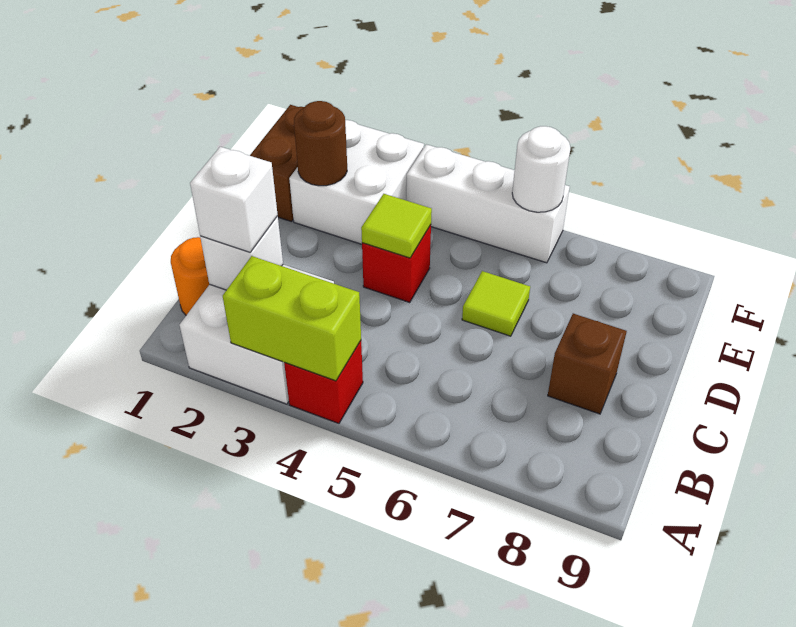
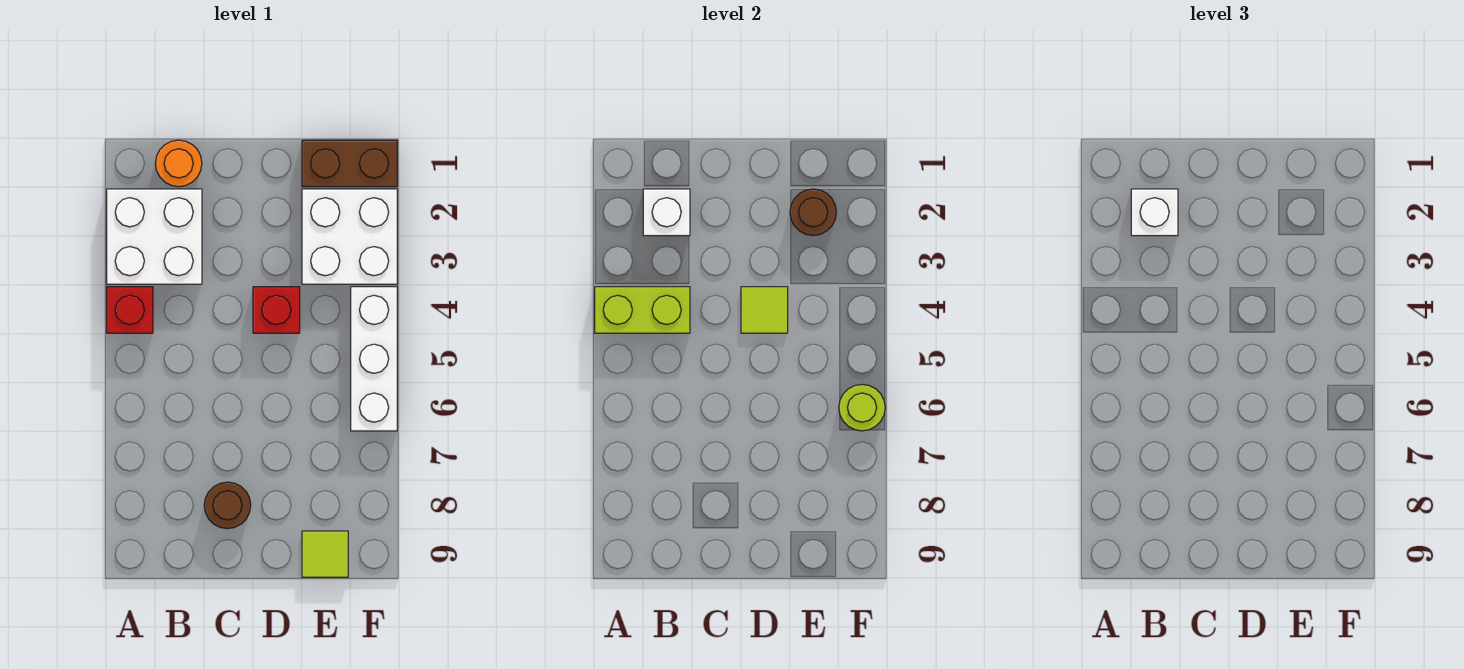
lime 1x2 brick [223,256,361,381] -> lime 1x2 brick turned to [595,287,690,333]
brown 1x1 brick [548,314,627,414] -> brown 1x1 round brick [204,482,251,529]
lime 1x1 tile [462,271,530,336] -> lime 1x1 tile moved to [302,531,348,577]
white 1x1 round brick [512,126,570,212] -> lime 1x1 round brick [839,385,885,431]

